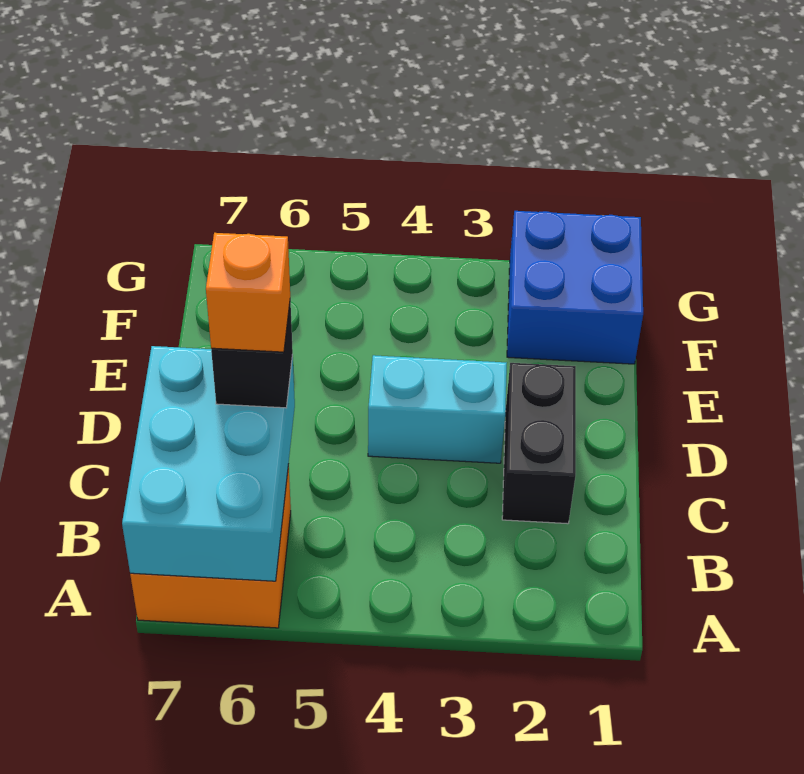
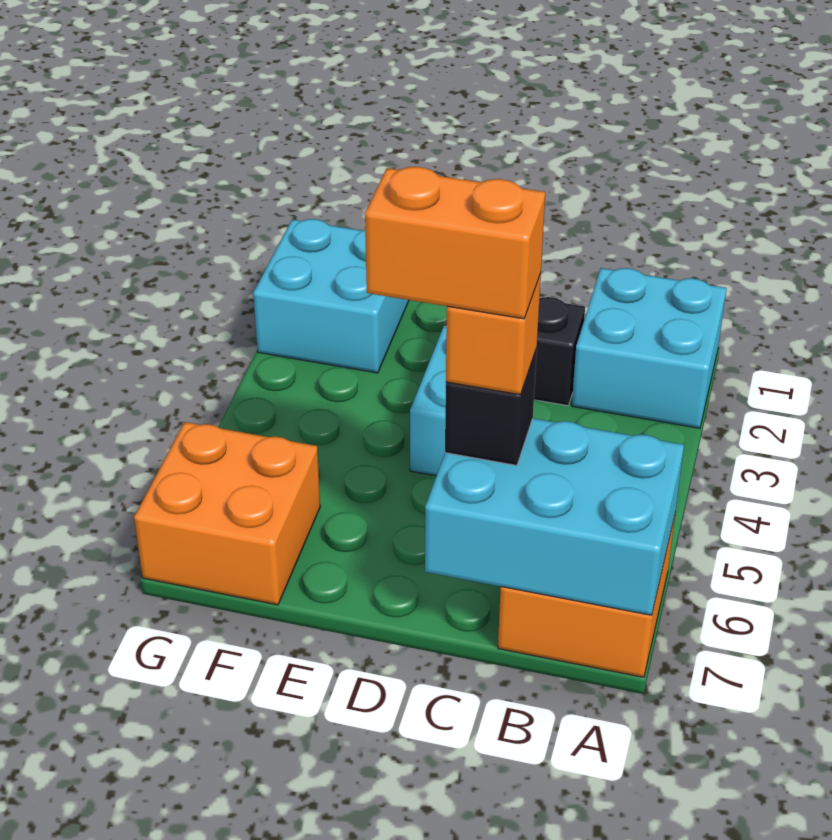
none -> cyan 2x2 brick [572,268,726,428]
none -> orange 1x2 brick [365,167,545,319]
blue 2x2 brick [507,211,643,364] -> cyan 2x2 brick [253,219,409,373]
none -> orange 2x2 brick [134,422,320,605]

